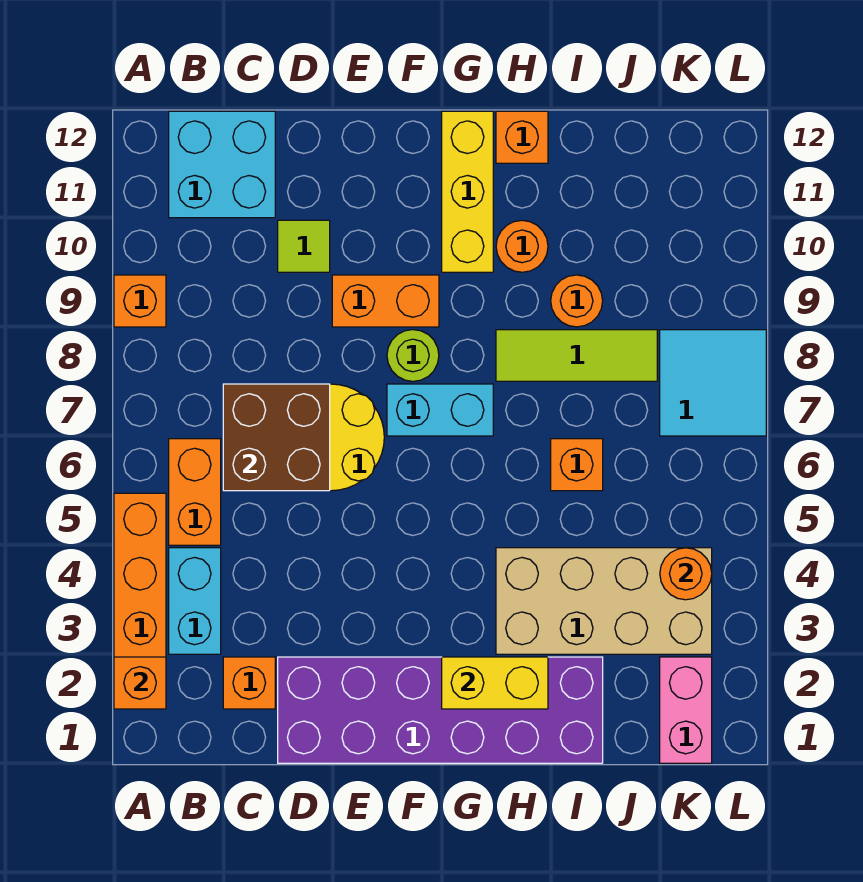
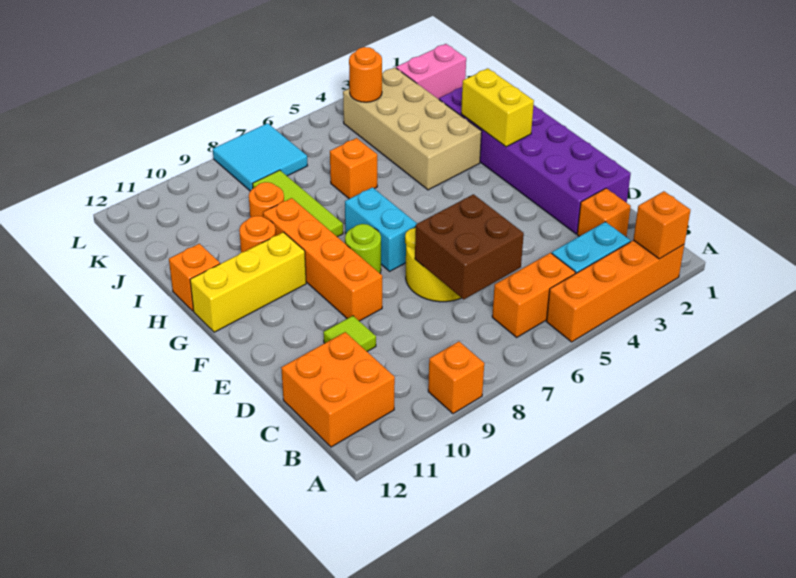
cyan 2x2 brick [169,111,275,218] -> orange 2x2 brick [281,332,395,447]
orange 1x2 brick [332,275,439,327] -> orange 1x4 brick [263,198,382,321]

